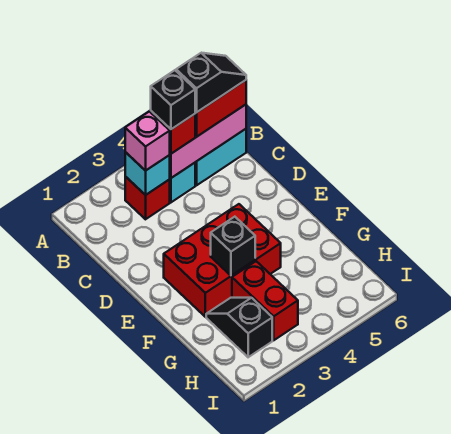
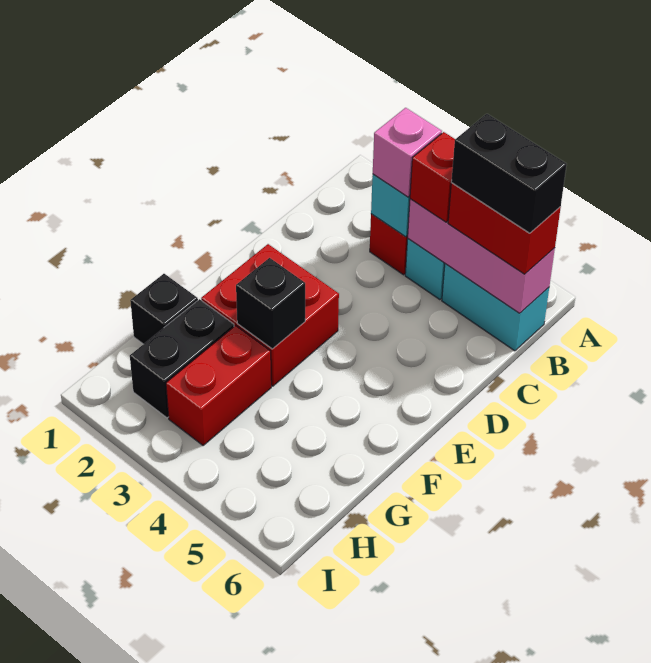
black 1x1 brick [151,70,195,129] -> black 1x1 brick moved to [130,274,198,344]
black 1x2 slope [176,53,246,113] -> black 1x2 brick [451,114,567,233]
red 2x3 brick [164,204,281,317] -> red 2x2 brick [201,244,339,386]
black 1x2 slope [206,298,272,357] -> black 1x2 brick [130,299,234,418]

